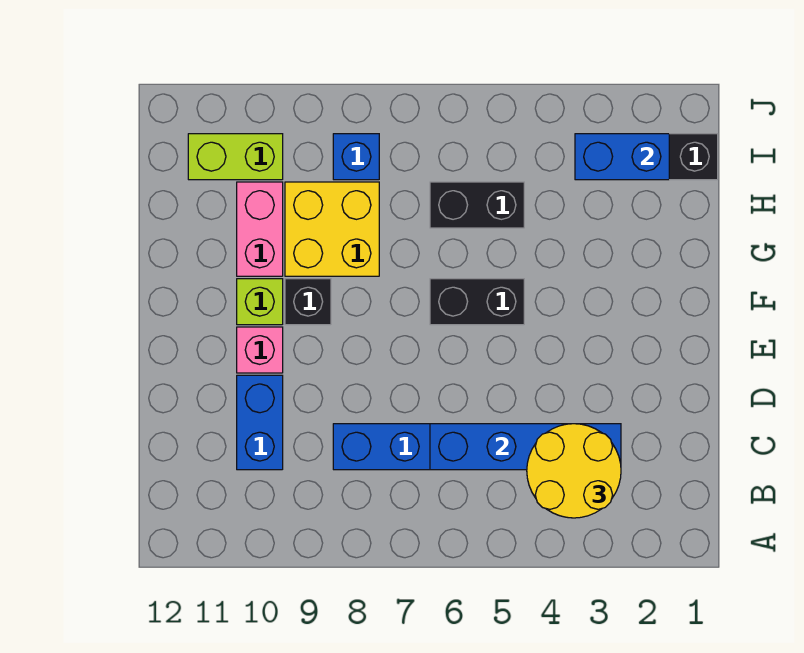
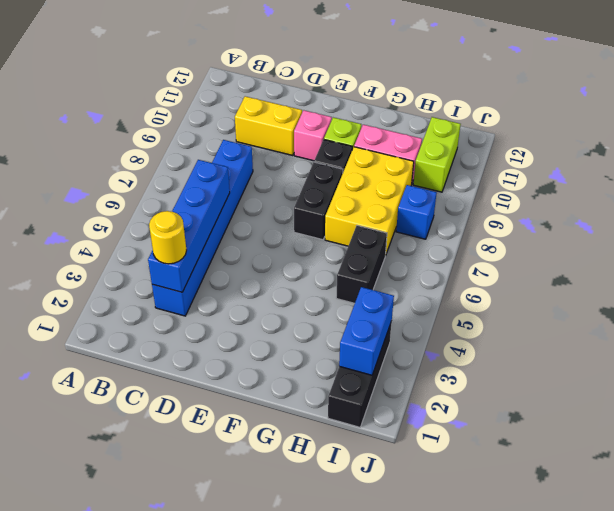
yellow 2x2 round brick [527,424,621,518] -> yellow 1x1 round brick [149,211,187,264]
blue 1x2 brick [237,375,283,470] -> yellow 1x2 brick [235,96,302,155]
black 1x2 brick [430,279,524,325] -> black 1x2 brick moved to [294,162,343,240]
yellow 2x2 brick [285,182,379,276] -> yellow 2x3 brick [325,147,414,256]

